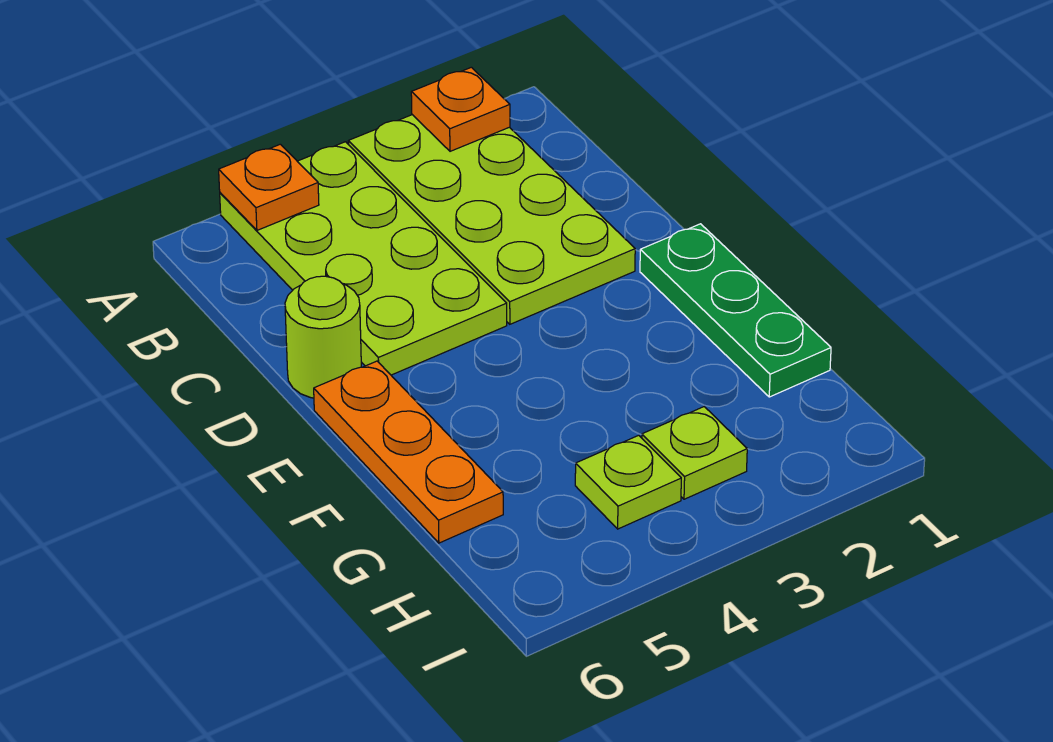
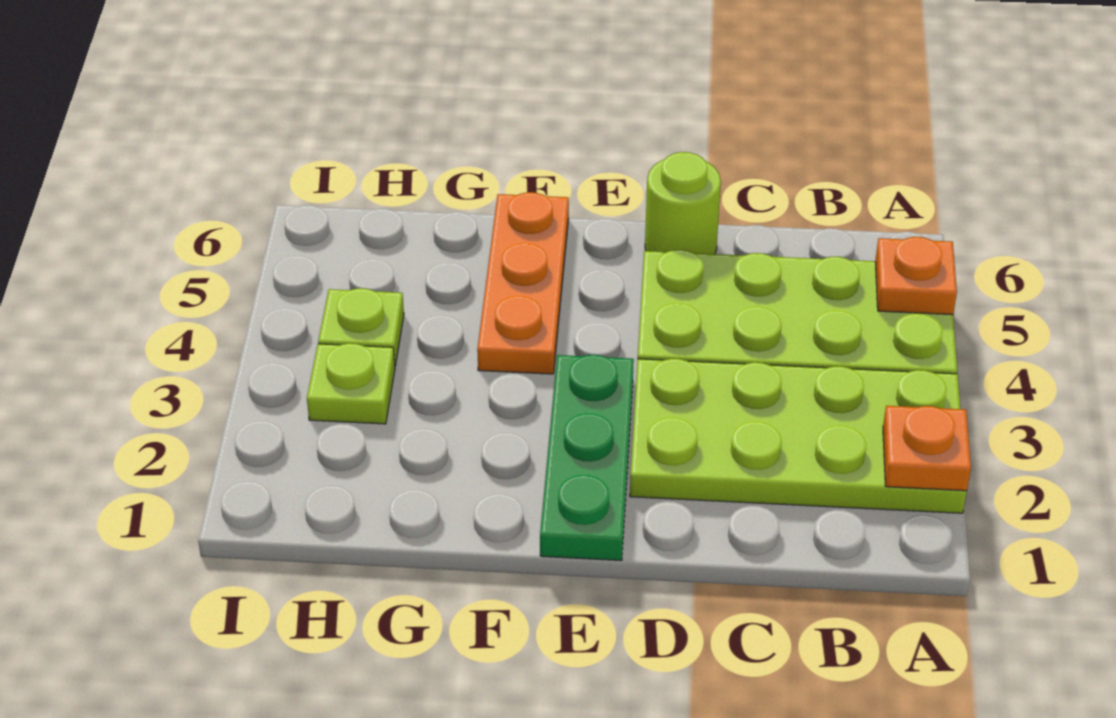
green 1x3 plate [640,224,831,397] -> green 1x3 plate turned to [540,355,634,561]
orange 1x3 plate [314,361,503,543] -> orange 1x3 plate turned to [477,192,569,374]

